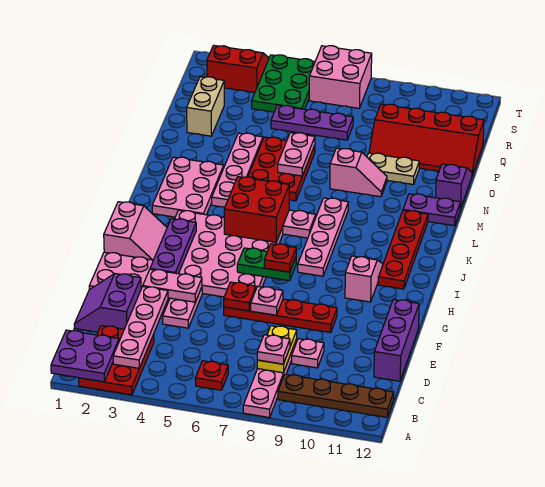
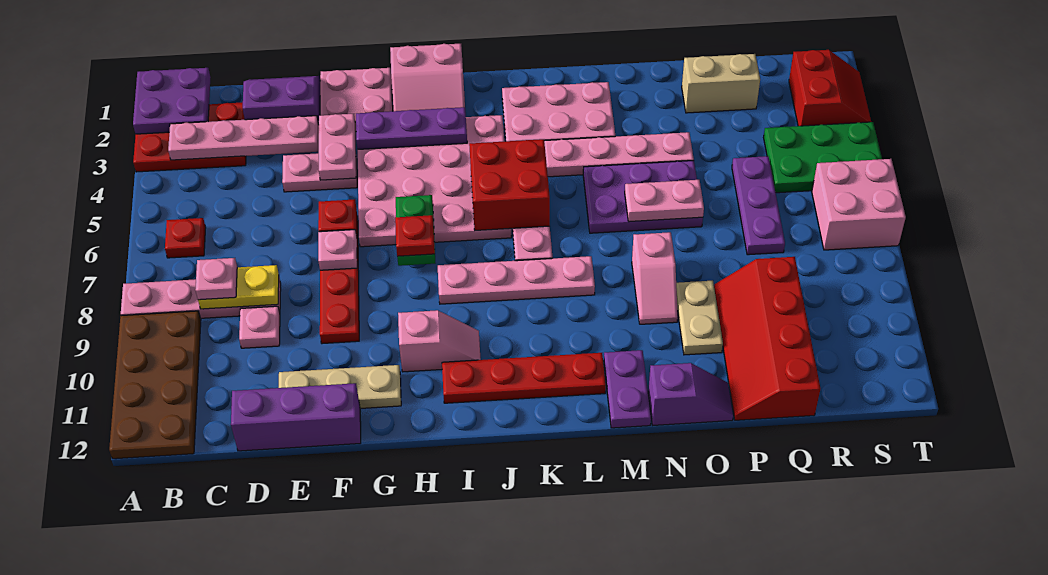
brown 1x4 plate [278,374,394,417] -> brown 2x4 plate [109,311,201,459]
none -> tan 1x3 plate [279,365,401,408]
red 2x3 plate [248,137,315,201] -> purple 2x3 plate [583,161,703,233]

